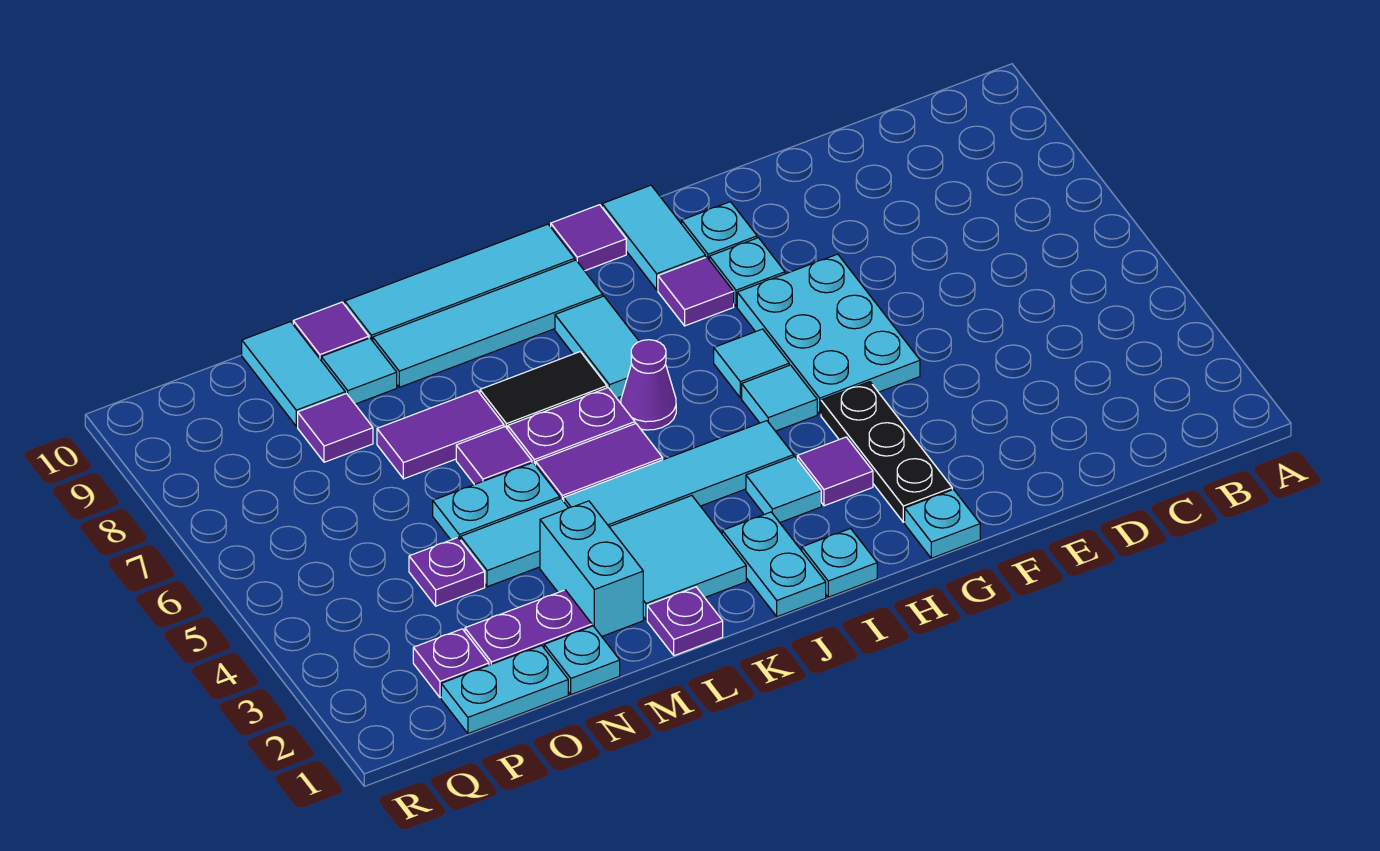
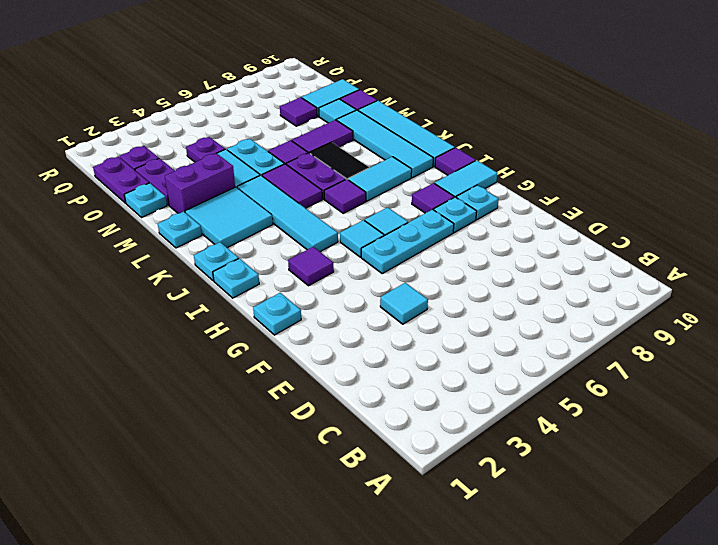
cyan 2x3 plate [737,254,920,414] -> cyan 1x3 plate [361,209,454,273]
black 1x3 plate [821,382,952,522] -> none
cyan 1x1 tile [746,457,821,522] -> cyan 1x1 tile moved to [380,283,428,324]
cyan 1x2 plate [722,512,826,617] -> cyan 1x1 plate [194,242,239,281]
purple 1x1 cone [621,340,676,430] -> purple 1x1 tile [324,179,366,213]
purple 1x1 plate [647,587,723,656] -> cyan 1x1 plate [158,211,202,248]
cyan 1x2 brick [540,501,643,636] -> purple 1x2 brick [165,153,235,213]
purple 1x2 tile [377,391,504,479] -> purple 1x2 tile turned to [292,120,353,153]
cyan 1x2 plate [441,645,568,734] -> purple 1x2 plate [93,157,149,203]

